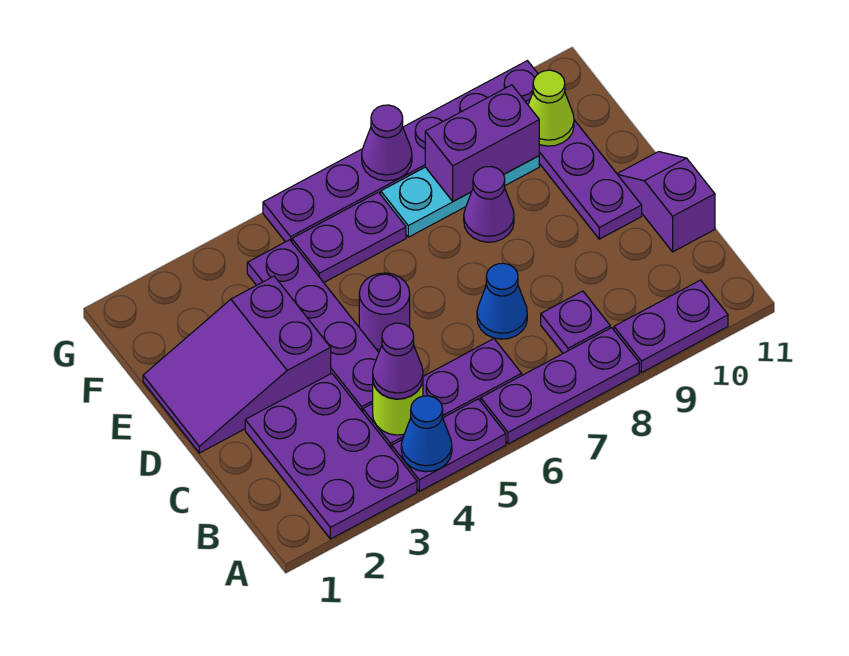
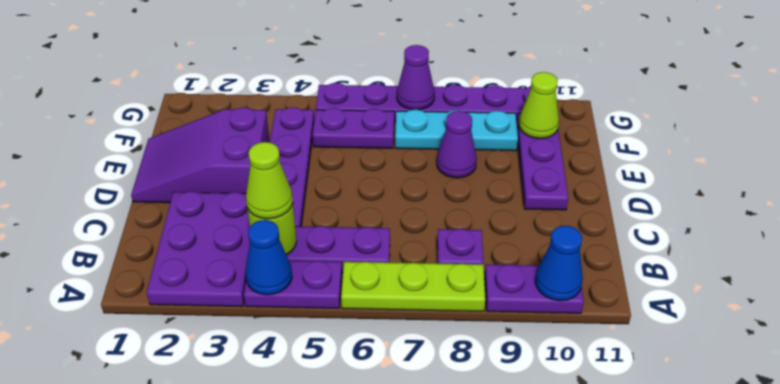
purple 1x3 plate [481,328,639,444] -> lime 1x3 plate [341,262,486,311]
purple 1x1 cone [373,323,423,399] -> lime 1x1 cone [246,142,293,219]
blue 1x1 cone [477,263,527,339] -> blue 1x1 cone moved to [535,226,583,301]
purple 1x2 slope [617,152,715,252] -> none
purple 1x1 round brick [359,273,410,350] -> none
purple 1x2 brick [425,85,539,201] -> none

